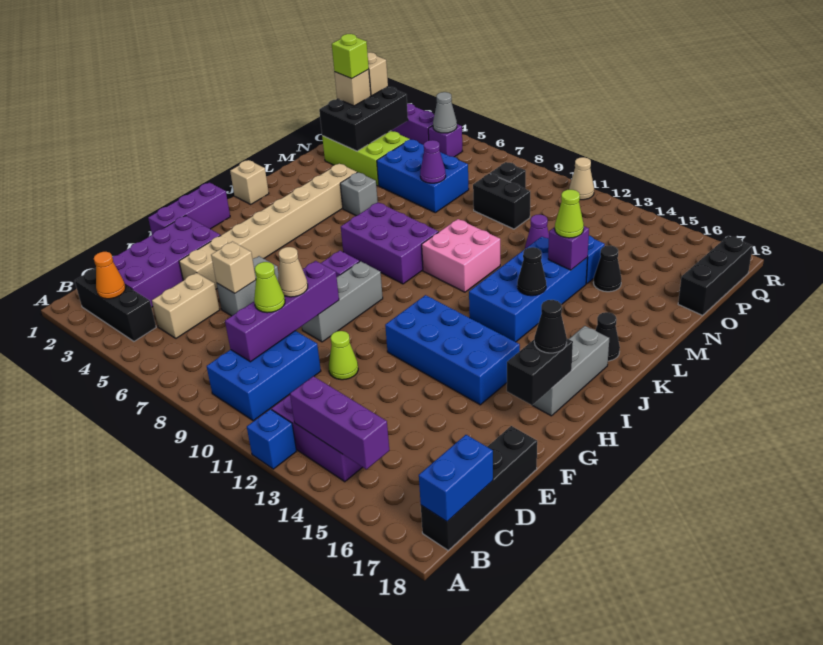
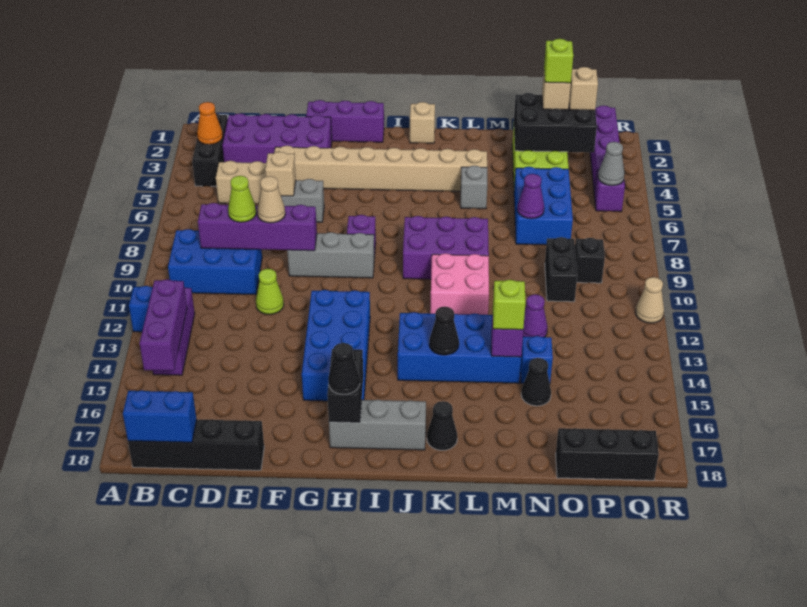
black 1x2 brick [507,339,573,405] -> black 1x2 brick turned to [327,349,363,422]
purple 2x3 brick [341,202,438,284] -> purple 2x3 brick turned to [403,216,489,279]
lime 1x1 cone [555,190,584,238] -> lime 1x1 brick [493,280,526,330]

